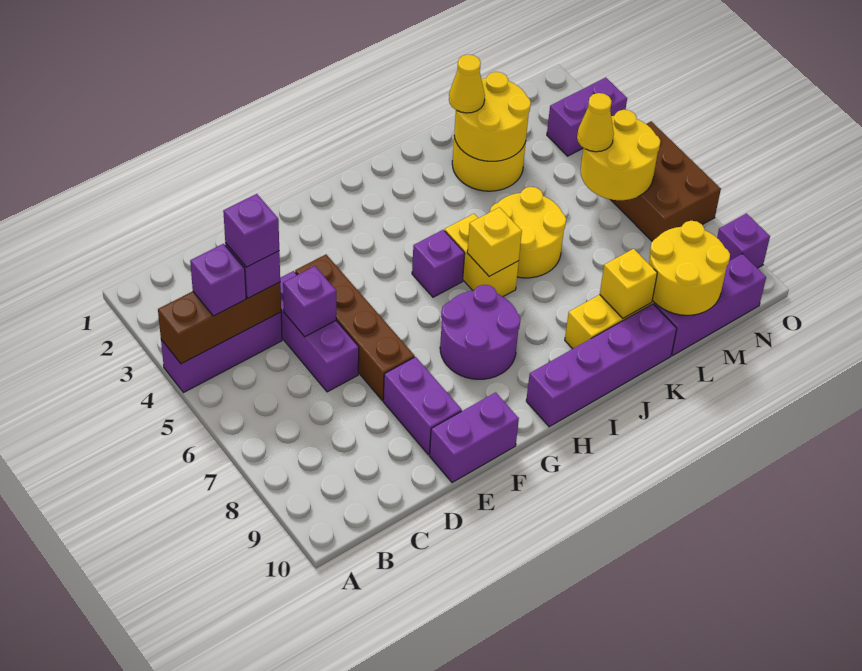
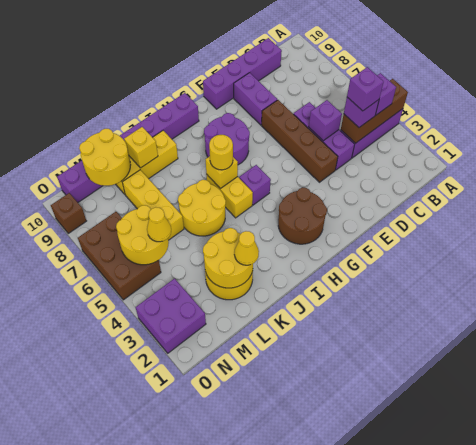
purple 1x2 brick [430,392,519,483] -> purple 1x4 brick [203,38,282,109]
none -> brown 2x2 round brick [278,188,327,244]
none -> yellow 1x1 round brick [209,135,233,170]
none -> yellow 1x3 brick [122,170,184,240]
purple 1x2 brick [547,78,627,156] -> purple 2x2 brick [136,279,206,353]
purple 1x1 brick [717,214,770,268] -> brown 1x1 brick [51,193,86,234]

